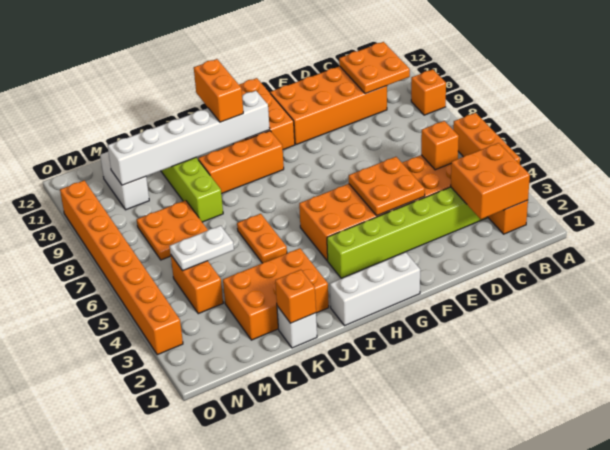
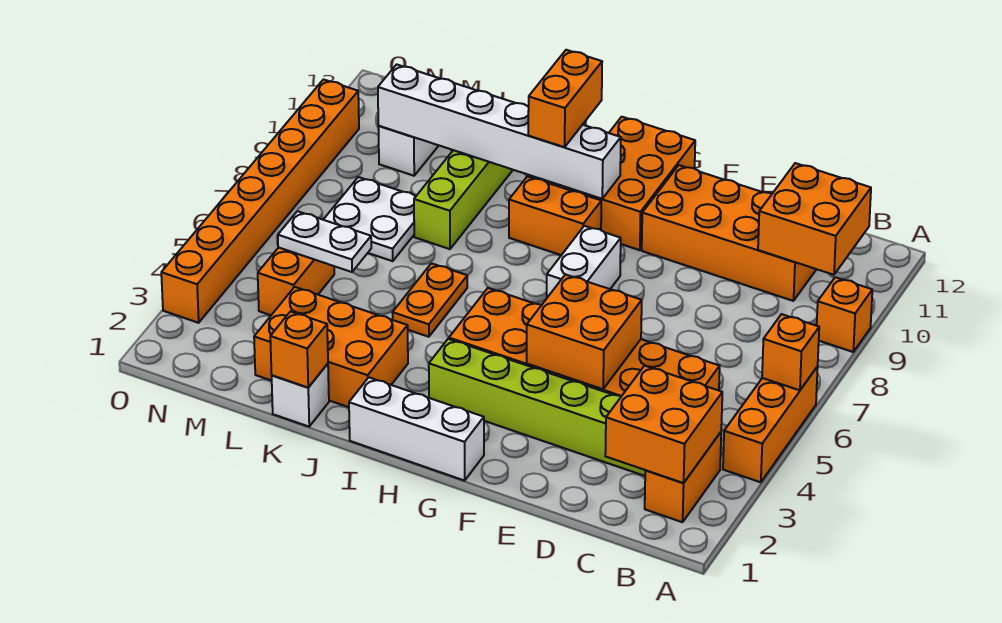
orange 2x2 plate [339,42,410,94] -> orange 2x2 brick [758,163,871,275]
orange 1x1 brick [421,121,459,170] -> orange 1x1 brick moved to [762,314,819,390]
orange 2x2 plate [349,157,425,216] -> orange 2x2 brick [527,274,642,389]
none -> white 1x2 brick [547,226,621,297]
orange 1x3 brick [198,131,284,194] -> orange 1x2 brick [509,176,601,255]
orange 2x2 plate [137,200,208,260] -> white 2x2 plate [323,177,416,261]

